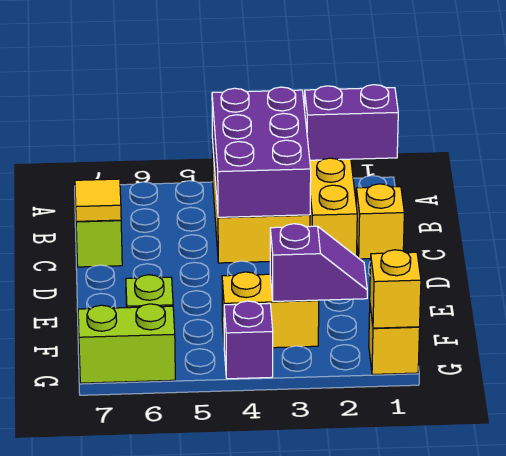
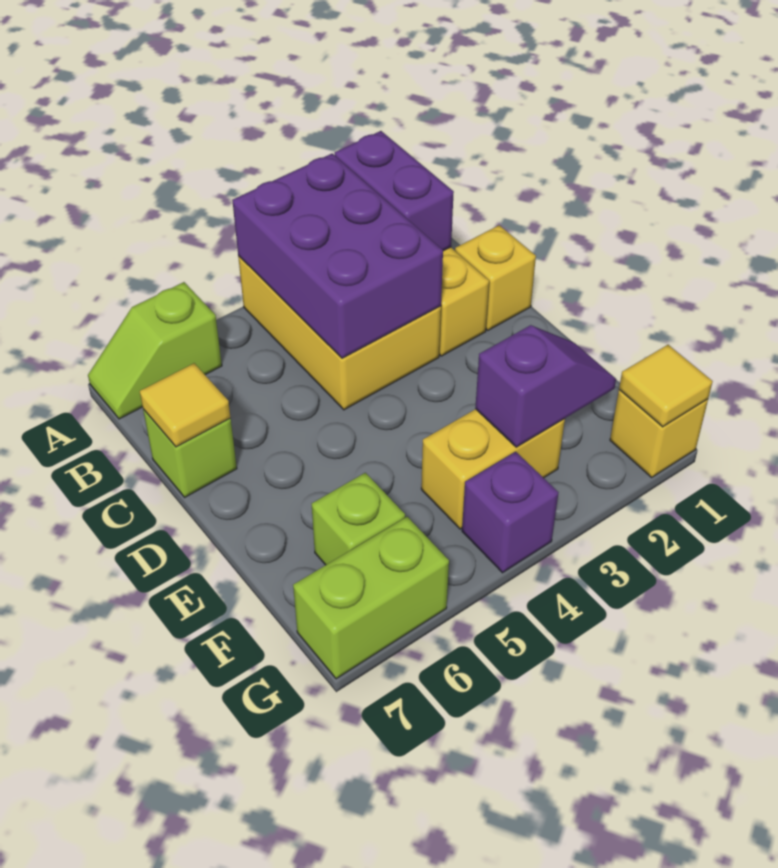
purple 1x2 brick [305,85,398,160] -> purple 1x2 brick turned to [335,131,454,251]
none -> lime 1x2 slope [88,282,222,419]
yellow 1x1 brick [370,250,421,328] -> yellow 1x1 tile [619,345,713,427]

